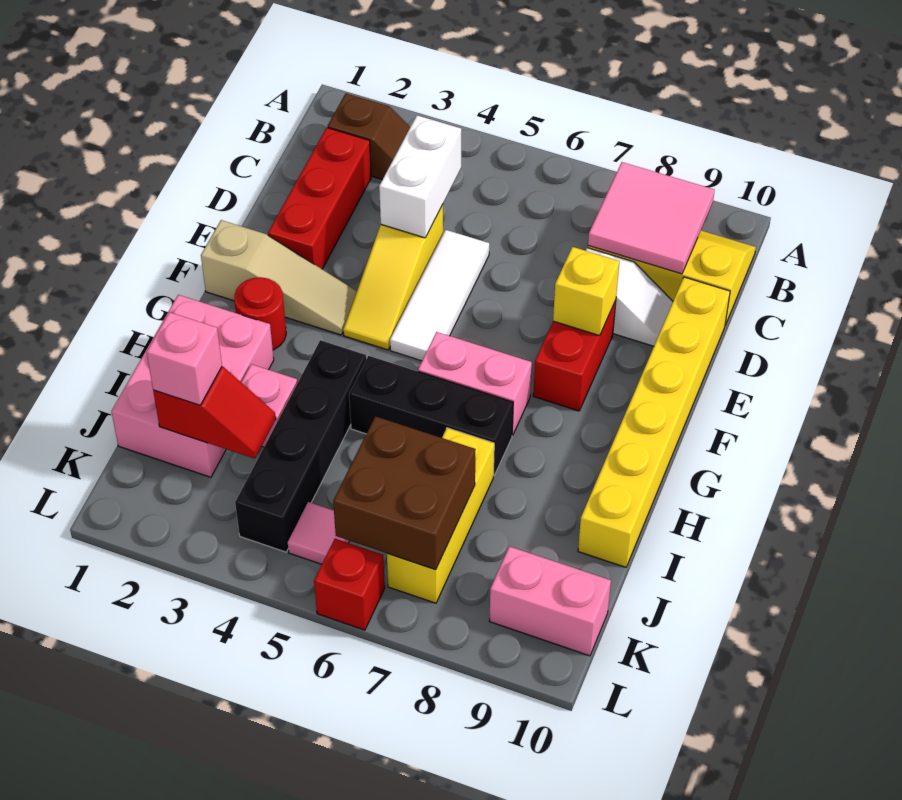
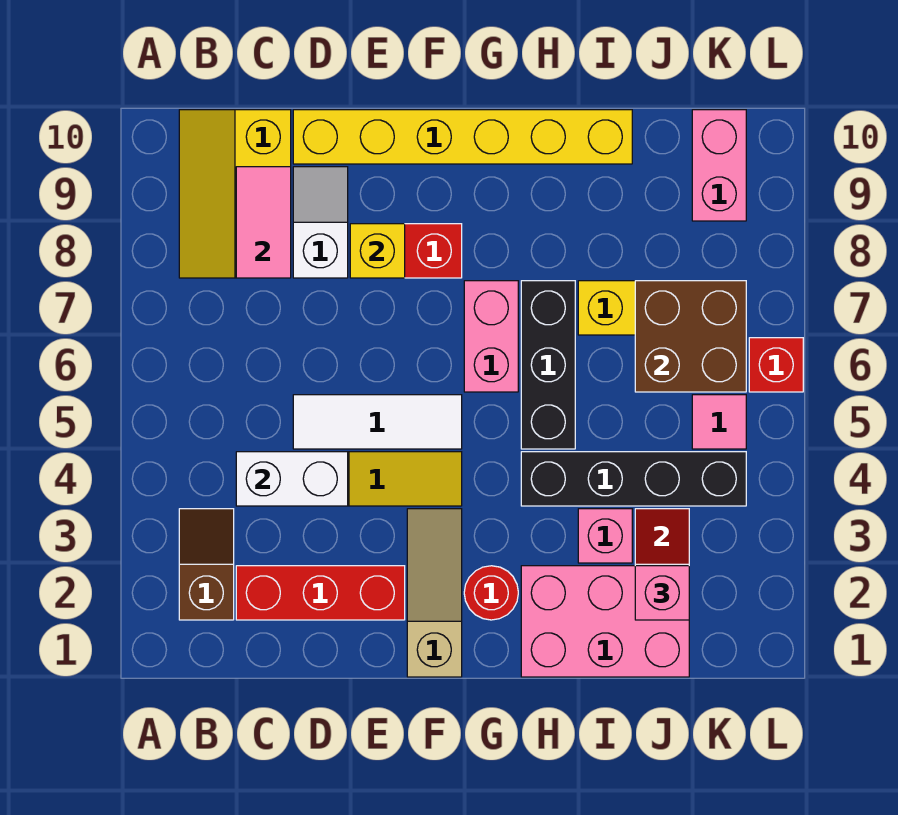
pink 2x2 tile [588,162,715,274] -> pink 1x2 tile [236,167,291,278]

